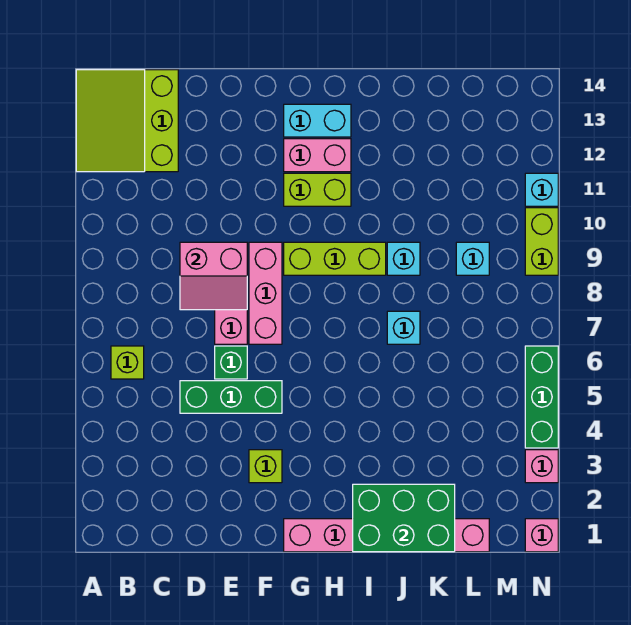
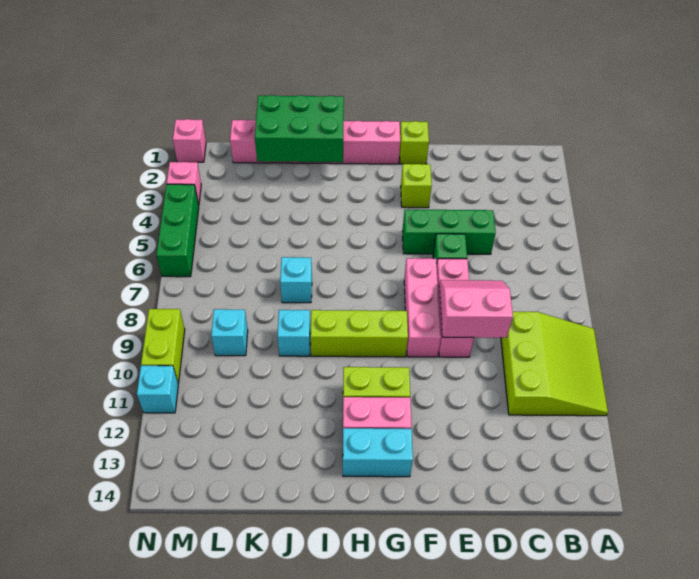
lime 3x3 slope [76,70,178,172] -> lime 3x3 slope moved to [501,312,608,416]
lime 1x1 brick [111,346,144,379] -> lime 1x1 brick moved to [400,121,429,164]

